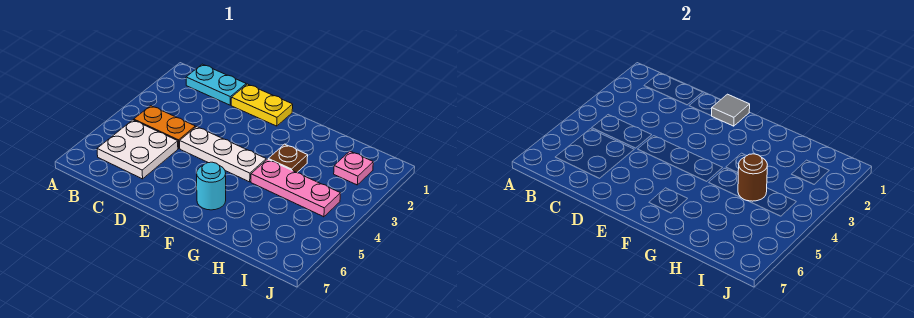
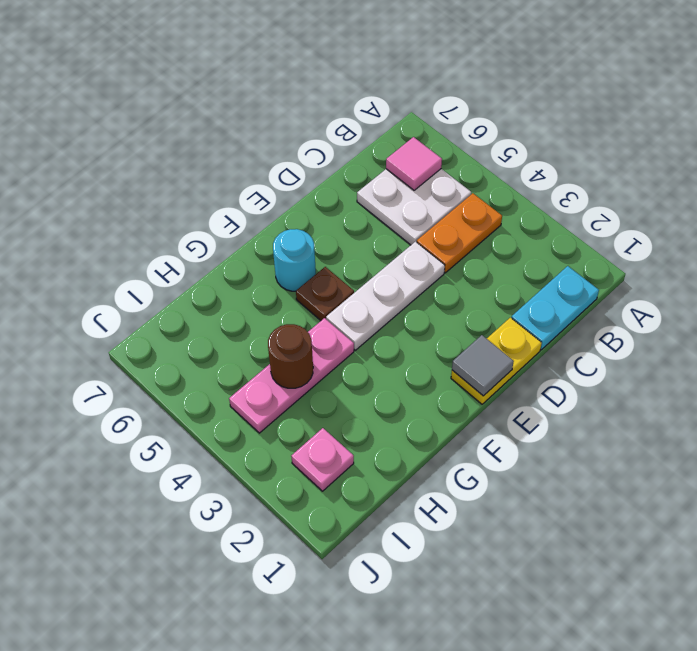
none -> pink 1x1 tile [386,137,442,190]
brown 1x1 plate [268,144,308,173] -> brown 1x1 plate moved to [296,267,354,320]

